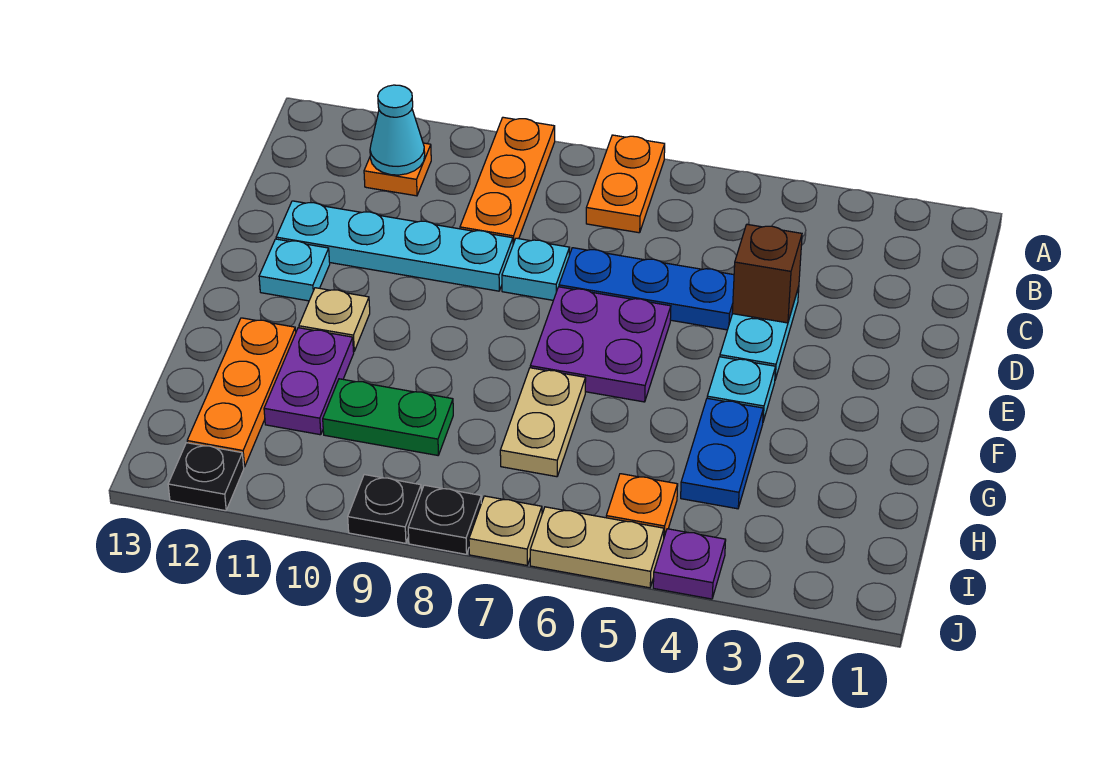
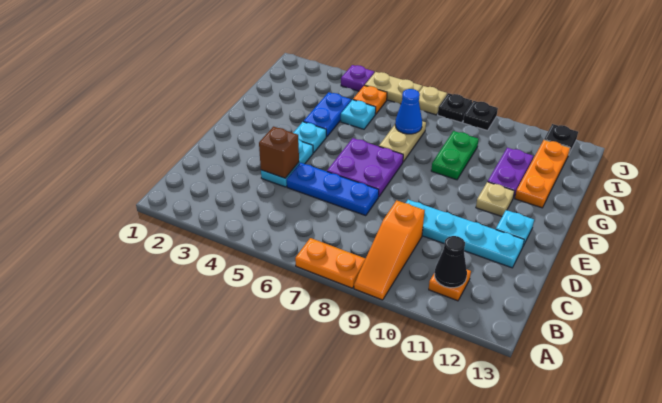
orange 1x2 plate [586,135,665,233] -> orange 1x2 plate turned to [295,238,365,288]
orange 1x3 plate [460,117,555,244] -> orange 1x3 slope [354,200,425,300]
cyan 1x1 cone [370,85,425,175] -> black 1x1 cone [435,236,467,288]
cyan 1x1 plate [502,238,570,300] -> cyan 1x1 plate moved to [341,100,376,129]
none -> blue 1x1 cone [395,89,422,134]
green 1x2 plate [323,379,453,455] -> green 1x2 plate turned to [431,131,479,180]

